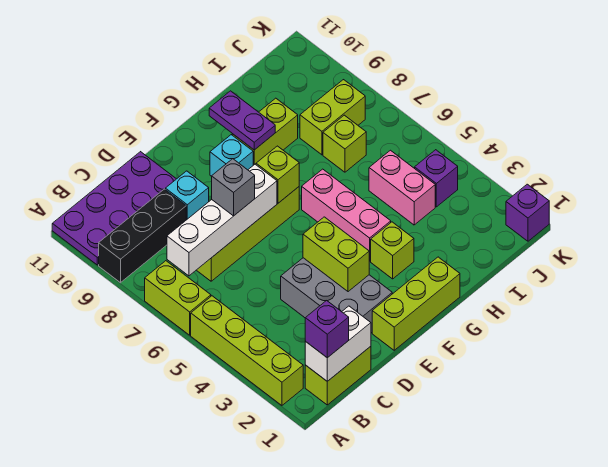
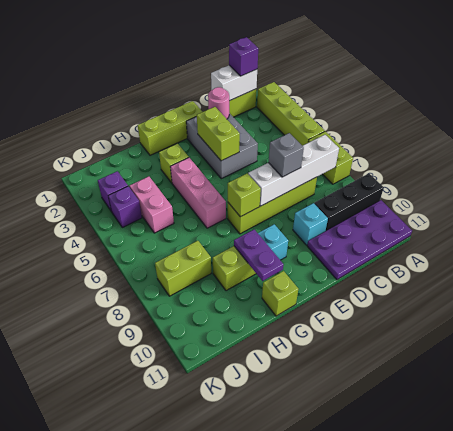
none -> pink 1x1 round brick [208,87,229,119]
lime 1x1 brick [323,115,366,172] -> lime 1x1 brick moved to [262,271,298,316]
purple 1x1 brick [506,184,549,241] -> purple 1x1 brick moved to [98,171,128,212]

